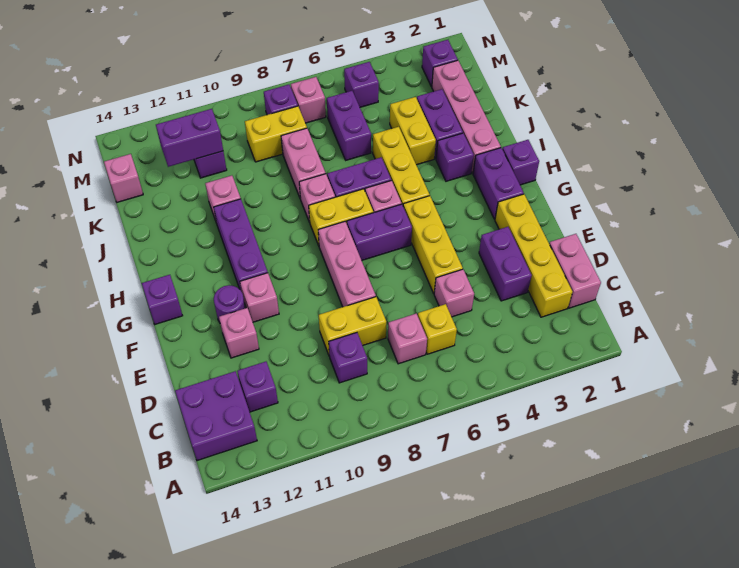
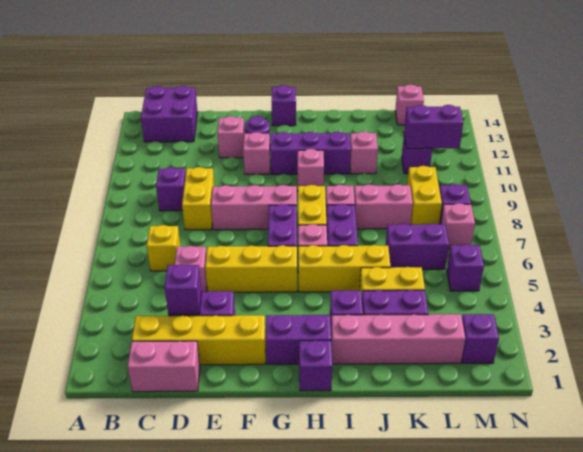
pink 1x1 brick [388,314,427,364] -> pink 1x1 brick moved to [298,149,324,186]
purple 1x1 brick [237,362,278,412] -> purple 1x1 brick moved to [165,264,202,314]
purple 1x2 brick [156,109,223,167] -> purple 1x2 brick turned to [404,105,463,149]

